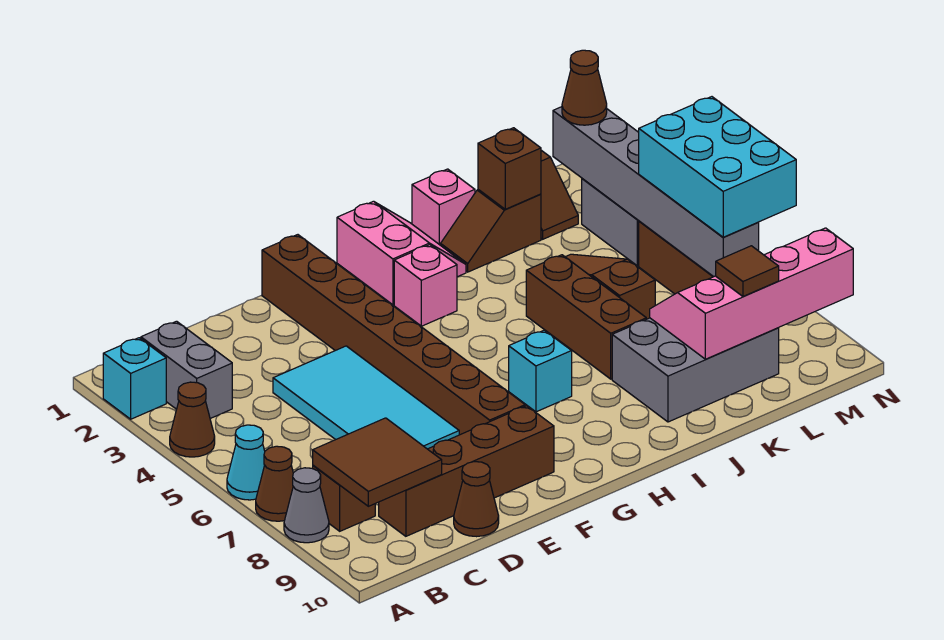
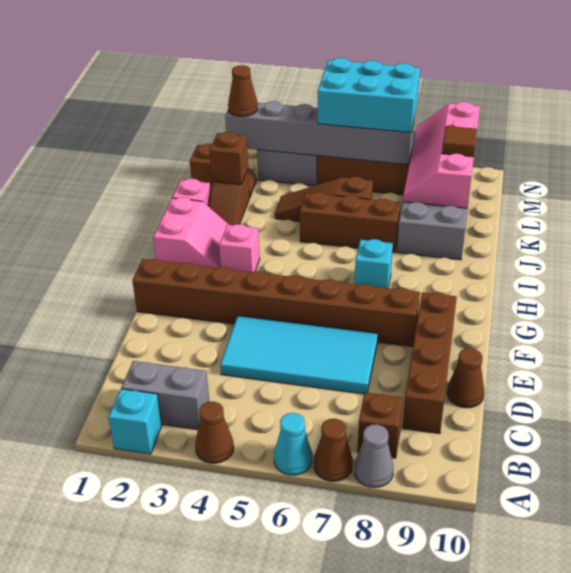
brown 2x2 tile [313,418,442,506] -> none
pink 2x2 slope [337,201,466,305] -> pink 2x2 slope turned to [153,197,229,268]

